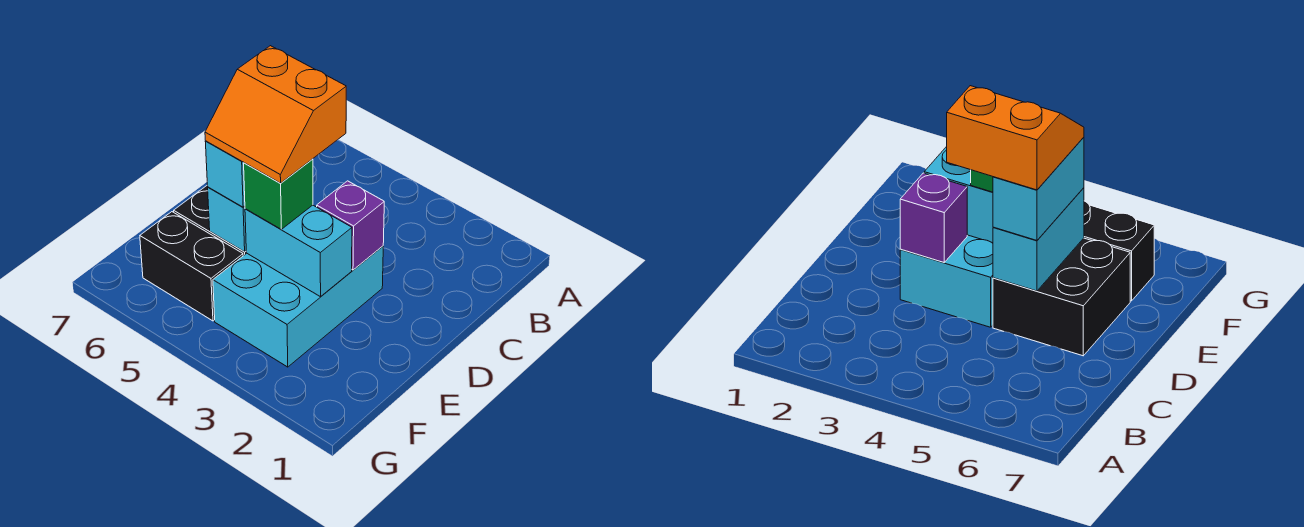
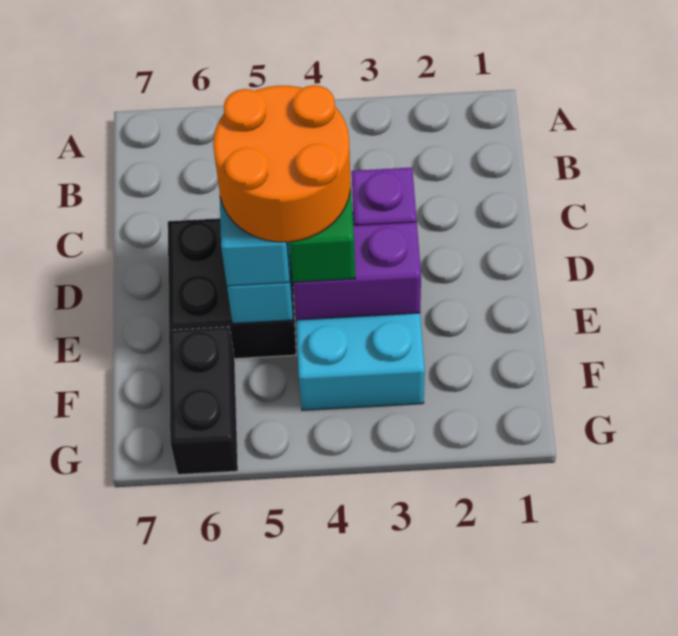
orange 2x2 slope [205,46,346,183] -> orange 2x2 round brick [213,85,351,242]
cyan 1x2 brick [245,205,352,297] -> purple 1x2 brick [293,222,421,320]
black 1x2 brick [140,212,243,321] -> black 1x2 brick turned to [169,327,238,475]

